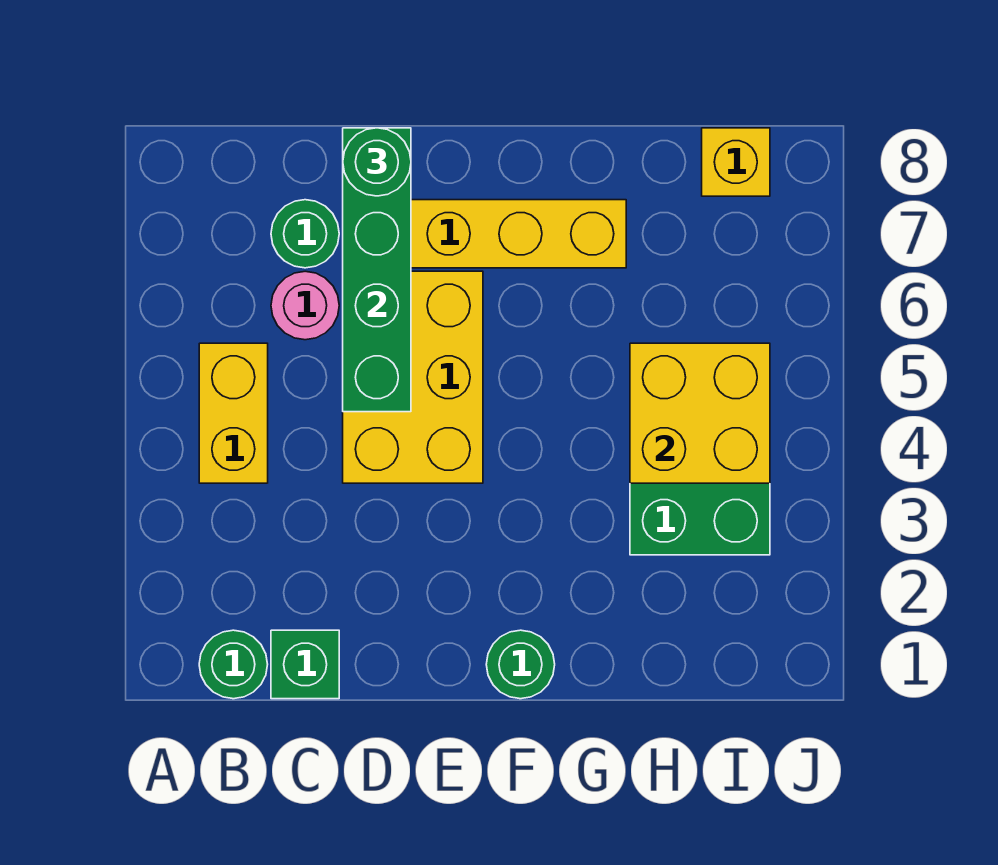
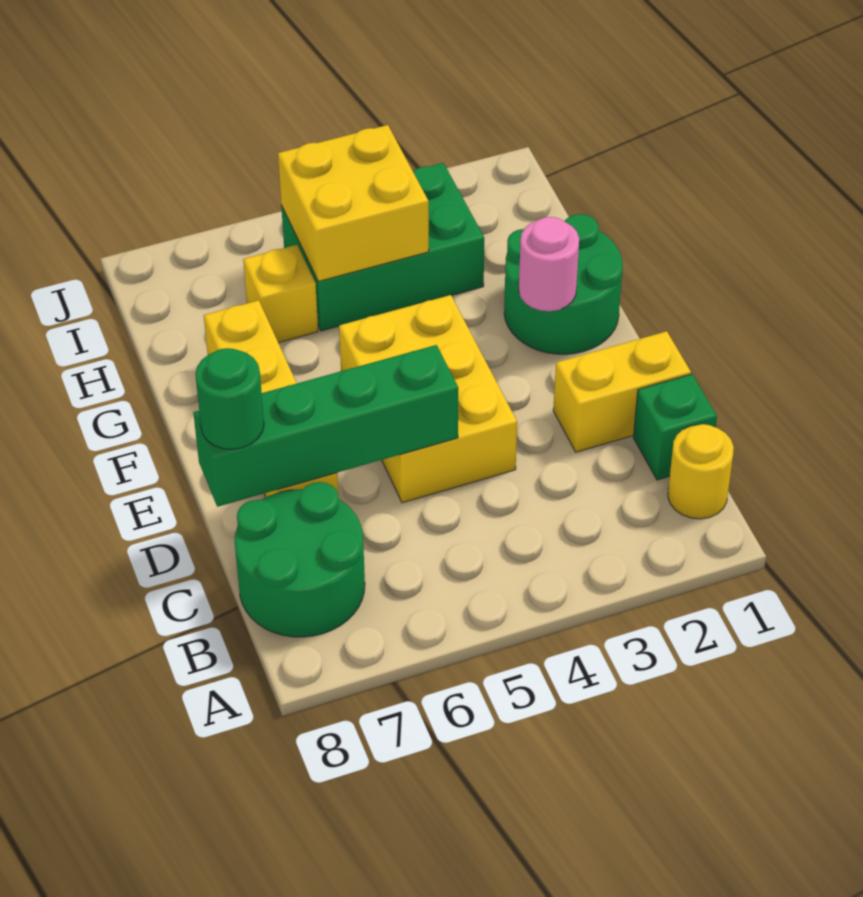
green 1x1 round brick [199,630,268,699] -> yellow 1x1 round brick [668,424,734,519]
yellow 1x2 brick [199,343,268,483] -> yellow 1x2 brick moved to [553,331,691,452]
pink 1x1 round brick [271,271,339,340] -> pink 1x1 round brick moved to [519,217,579,311]
green 1x1 round brick [271,200,339,268] -> green 2x2 round brick [235,482,365,637]
yellow 2x3 brick [343,271,483,483] -> yellow 2x3 brick turned to [339,295,517,503]
green 1x1 round brick [486,630,555,699] -> green 2x2 round brick [504,214,623,354]
yellow 1x1 brick [702,128,770,196] -> yellow 1x1 brick moved to [243,245,318,343]

